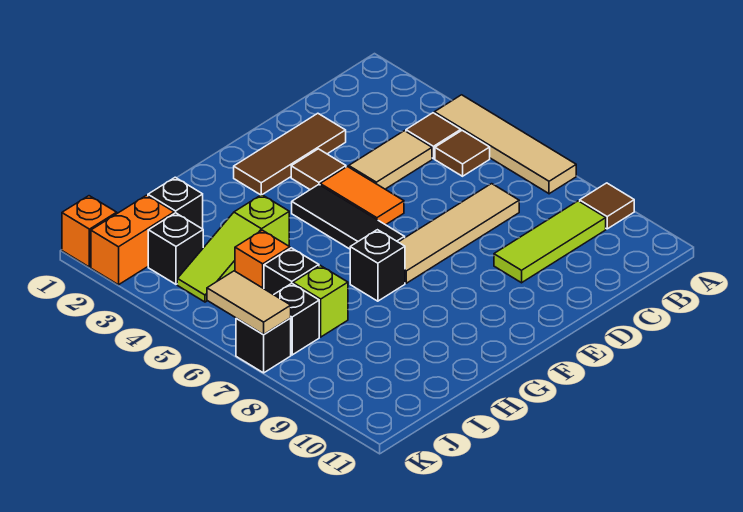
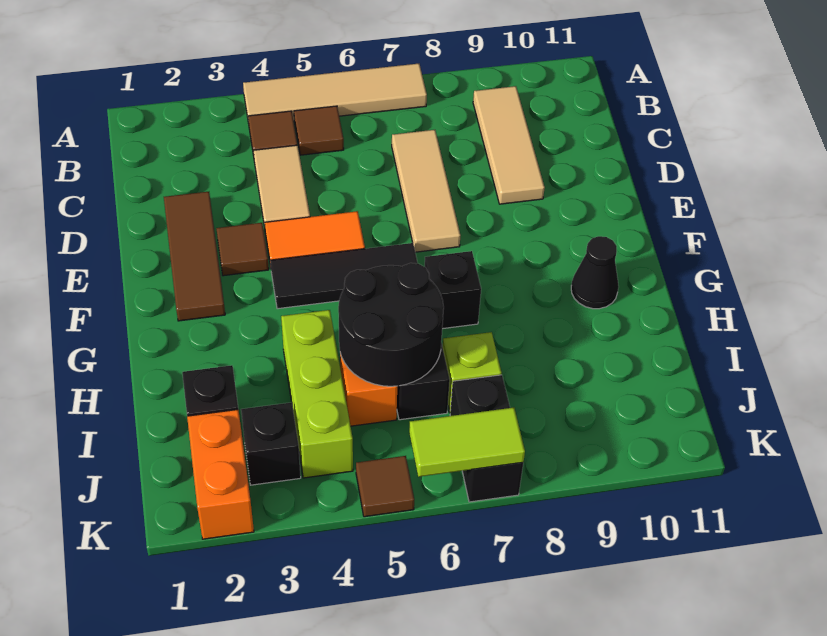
brown 1x1 tile [580,183,634,229] -> brown 1x1 tile moved to [356,456,414,517]
lime 1x3 tile [494,201,606,283] -> tan 1x3 tile [473,86,545,204]
tan 1x4 tile [399,184,519,283] -> tan 1x3 tile [392,130,460,252]
none -> black 1x1 cone [571,236,619,309]
lime 1x3 slope [177,195,289,302] -> lime 1x3 brick [281,310,353,478]
none -> black 2x2 round brick [338,263,444,386]
orange 1x1 brick [62,196,117,267] -> none
tan 1x2 tile [207,271,291,335] -> lime 1x2 tile [409,408,525,477]

